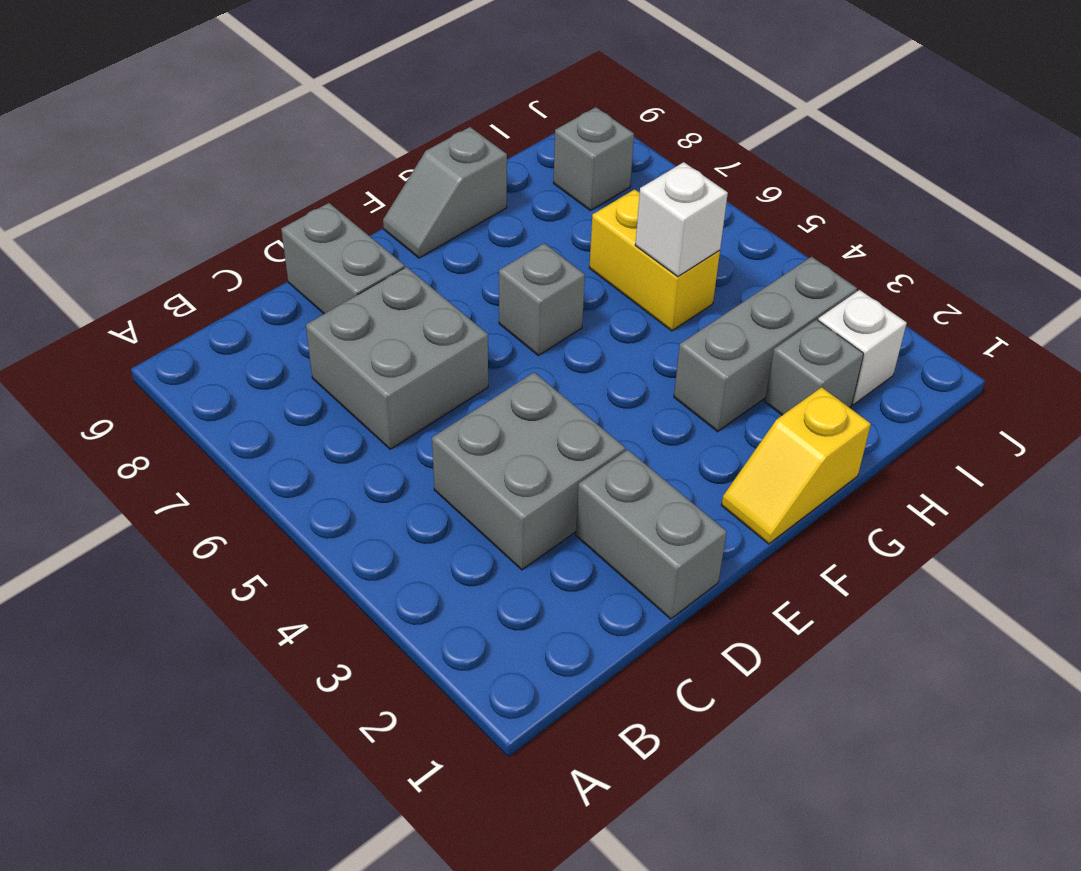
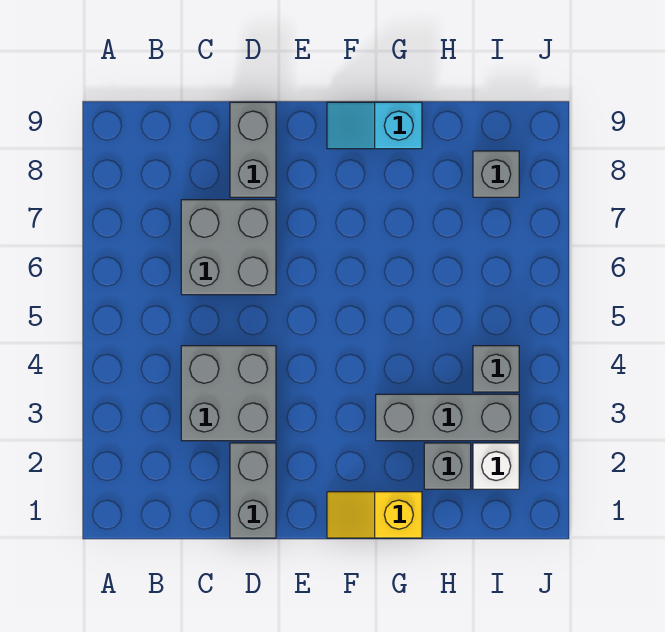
grey 1x1 brick [499,243,585,355] -> grey 1x1 brick moved to [473,346,519,392]
grey 1x2 slope [383,127,507,258] -> cyan 1x2 slope [327,102,422,149]
yellow 1x2 brick [590,189,720,331] -> none
white 1x1 brick [635,162,728,277] -> none

